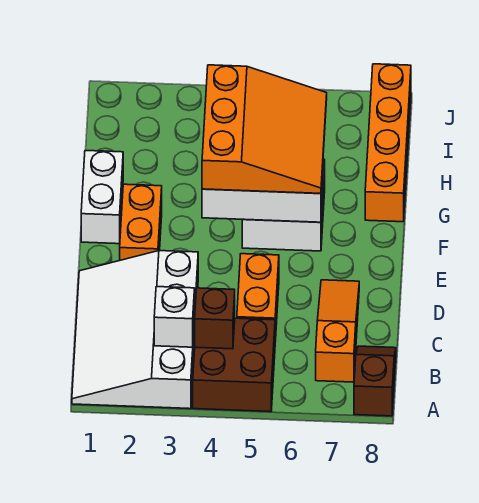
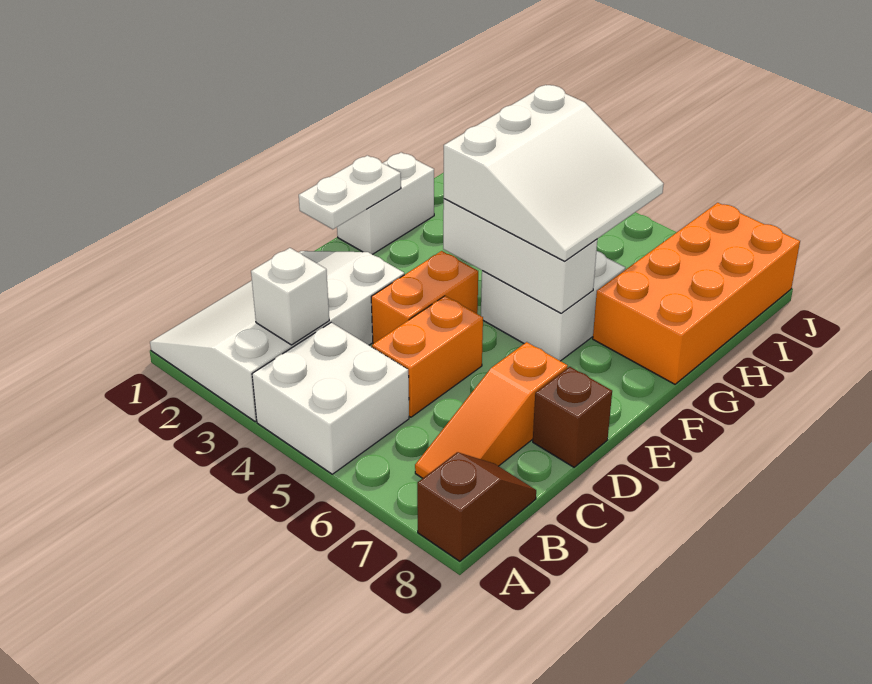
brown 2x2 brick [193,318,275,412] -> white 2x2 brick [252,322,409,474]
brown 1x1 brick [195,288,235,349] -> brown 1x1 brick moved to [533,367,612,467]
orange 1x3 slope [316,280,359,382] -> orange 1x3 slope turned to [415,342,568,478]
none -> white 1x2 plate [299,155,401,229]
orange 1x2 brick [120,184,162,260] -> orange 1x2 brick moved to [371,251,478,344]
orange 3x3 slope [202,65,327,193] -> white 3x3 slope [444,85,663,261]
orange 1x4 brick [365,64,411,222] -> orange 2x4 brick [593,203,800,384]

